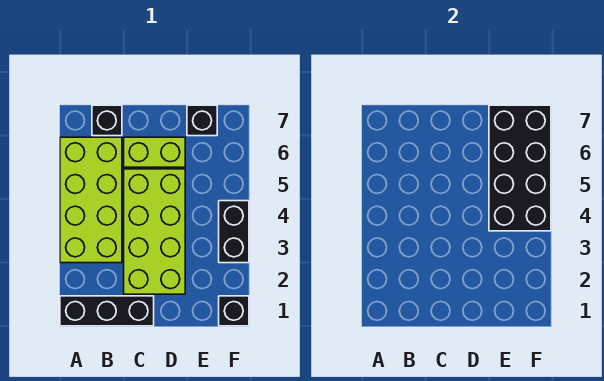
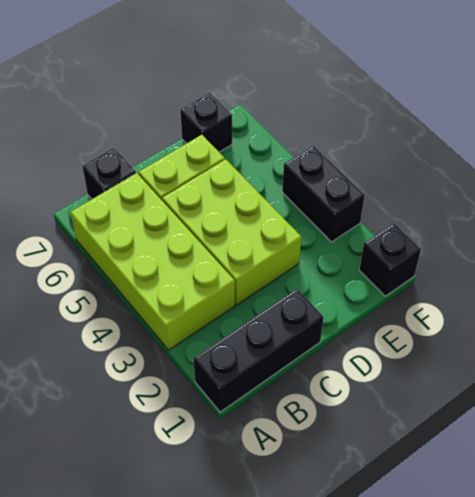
lime 2x4 brick [124,169,185,294] -> lime 2x3 brick [162,159,301,305]
black 2x4 brick [489,105,551,231] -> none

